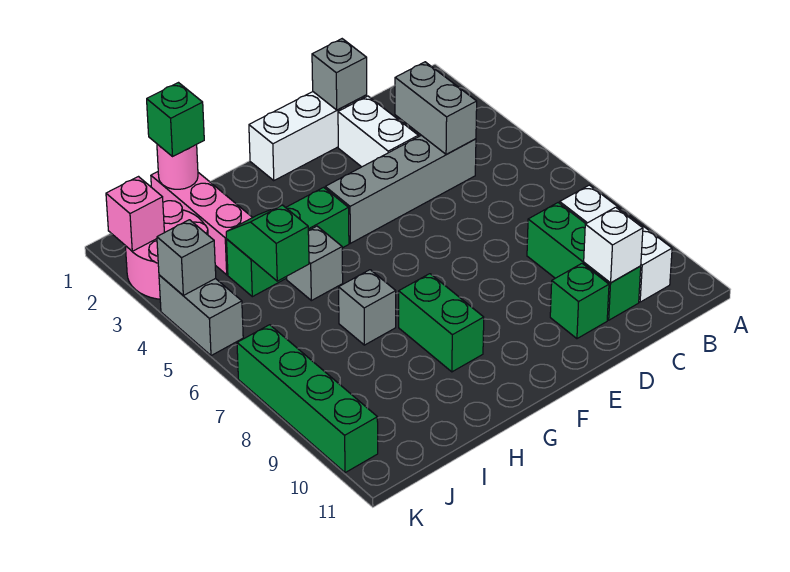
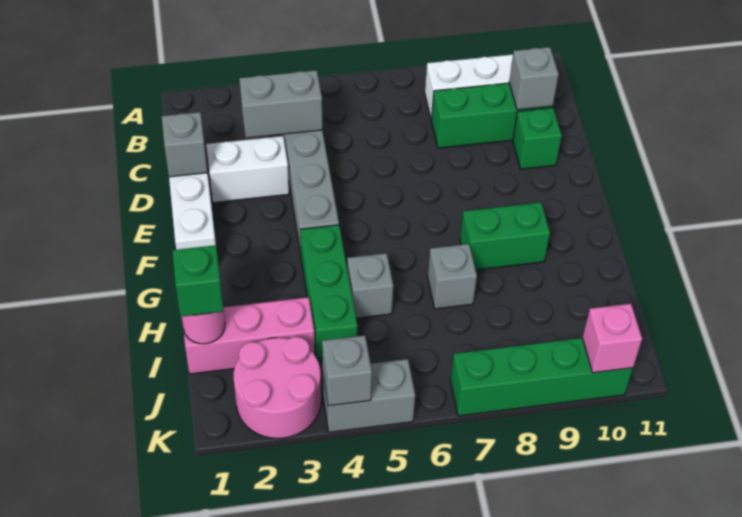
white 1x1 brick [584,207,643,283] -> grey 1x1 brick [509,47,559,110]
green 1x2 slope [226,205,309,281] -> none
pink 1x1 brick [106,177,164,251] -> pink 1x1 brick moved to [582,304,642,373]

